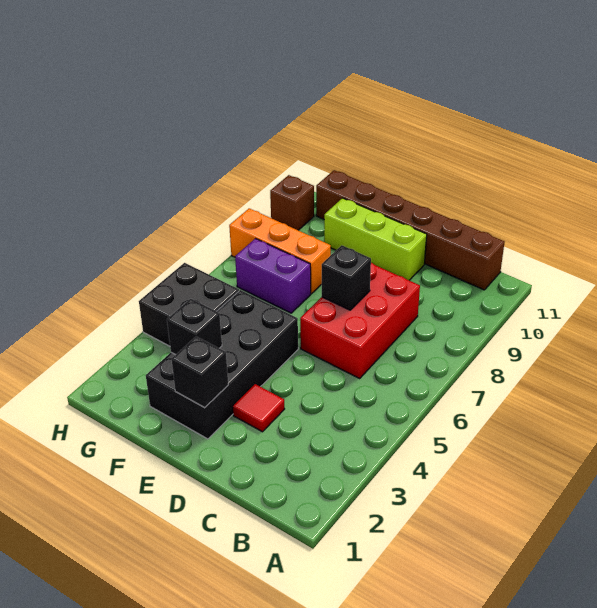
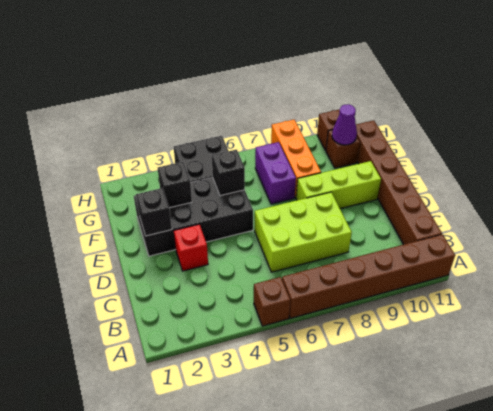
none -> brown 1x1 brick [254,277,290,326]
none -> brown 1x6 brick [282,234,455,318]
red 2x3 brick [300,263,420,378] -> lime 2x3 brick [255,192,352,272]
red 1x1 tile [233,384,284,432] -> red 1x1 brick [174,224,208,271]
black 1x1 brick [322,245,371,310] -> black 1x1 brick moved to [212,150,245,196]
lime 1x3 brick [324,198,427,280] -> lime 1x3 brick turned to [296,161,381,209]
none -> brown 1x1 brick [326,130,360,168]
none -> purple 1x1 cone [332,104,357,145]

